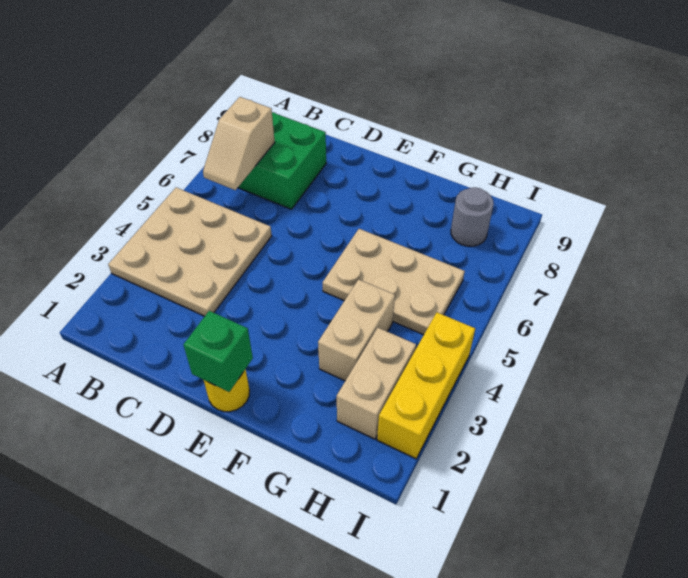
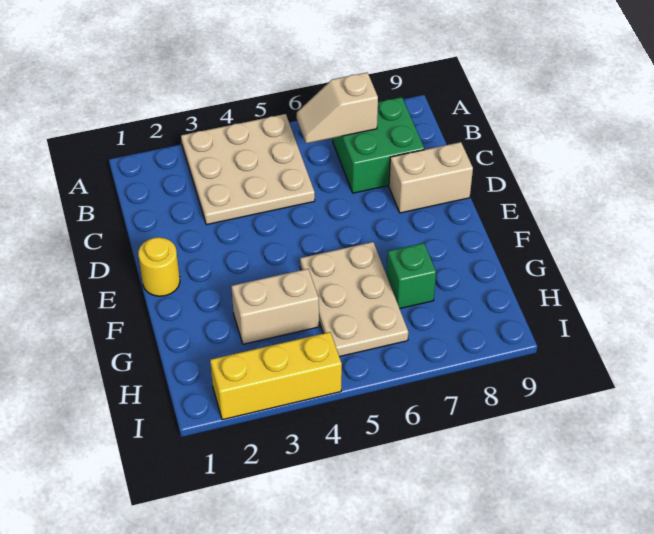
green 1x1 brick [184,311,253,392] -> green 1x1 brick moved to [387,243,436,309]
tan 1x2 brick [337,328,416,439] -> tan 1x2 brick moved to [389,142,473,213]
grey 1x1 round brick [451,187,494,246] -> none

